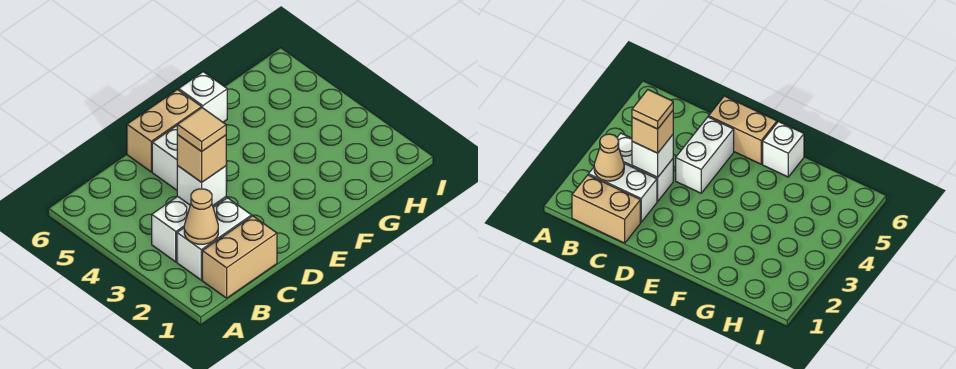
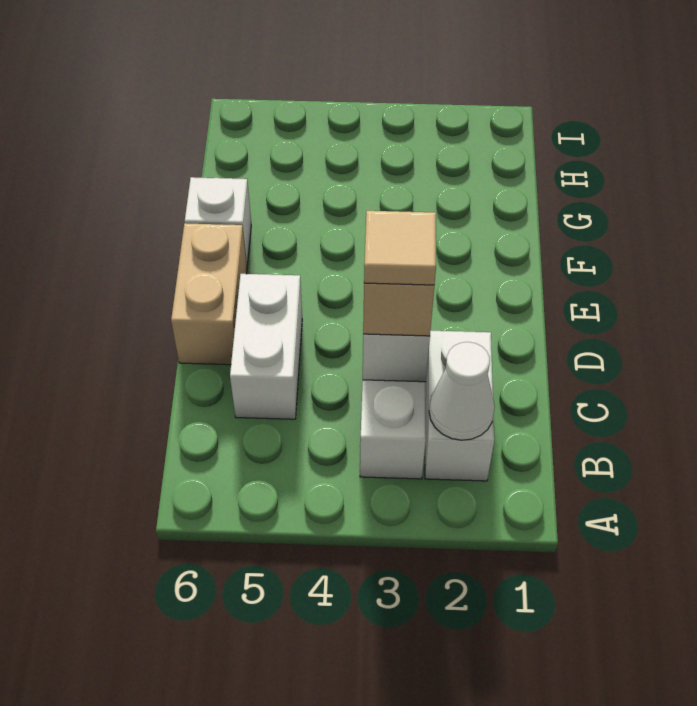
tan 1x2 brick [202,216,277,298] -> none
tan 1x1 cone [184,189,218,244] -> white 1x1 cone [429,342,495,440]
white 1x2 brick [152,126,227,191] -> white 1x2 brick turned to [230,274,302,419]

